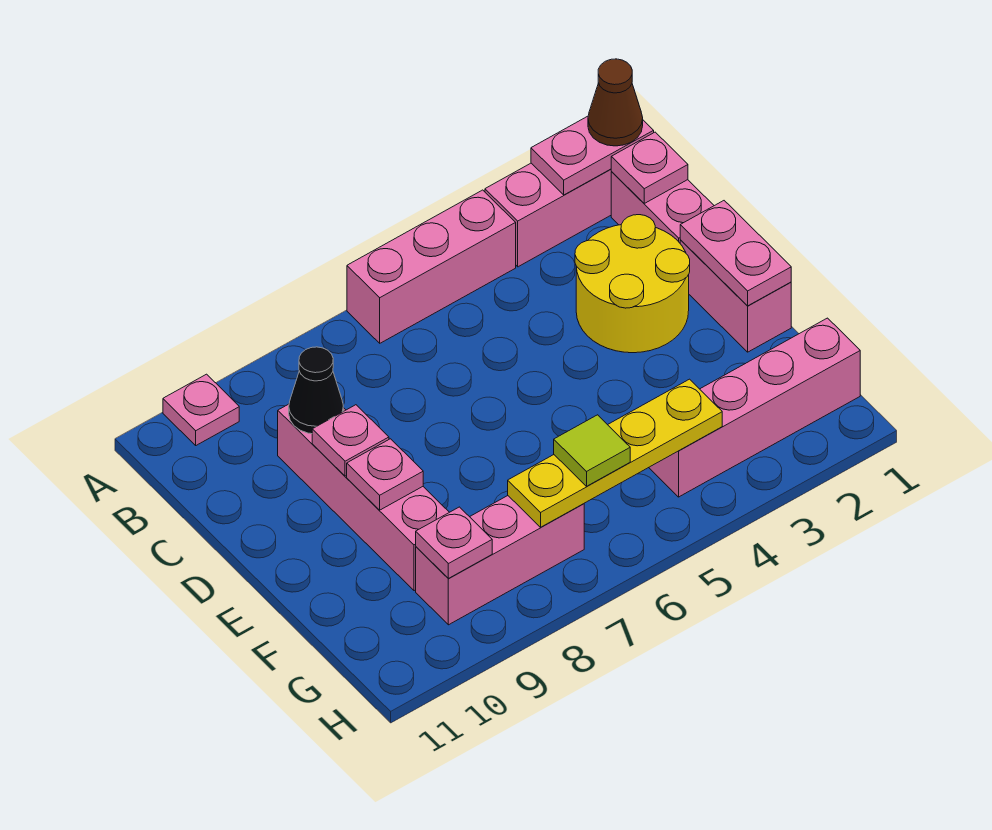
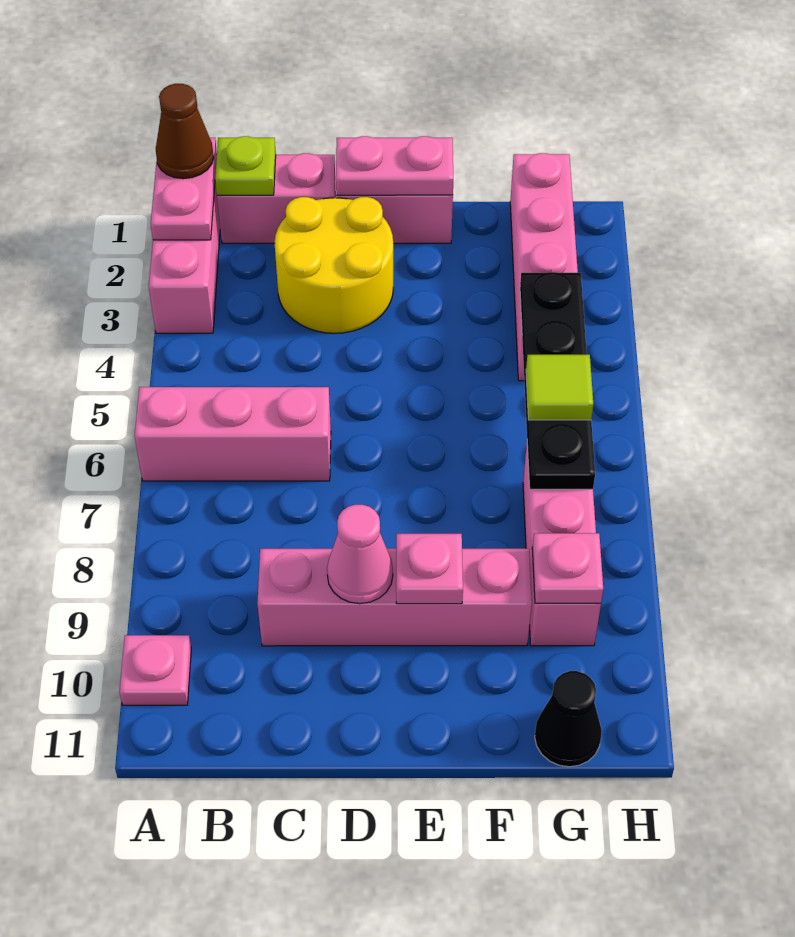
pink 1x3 brick [347,190,516,343] -> pink 1x3 brick turned to [135,387,331,481]
pink 1x1 plate [611,132,688,203] -> lime 1x1 plate [215,136,276,195]
black 1x1 cone [289,347,343,434] -> black 1x1 cone moved to [535,671,602,767]
pink 1x1 plate [312,405,389,476] -> pink 1x1 cone [327,505,393,604]
yellow 1x4 plate [508,379,722,527] -> black 1x4 plate [520,272,595,489]

